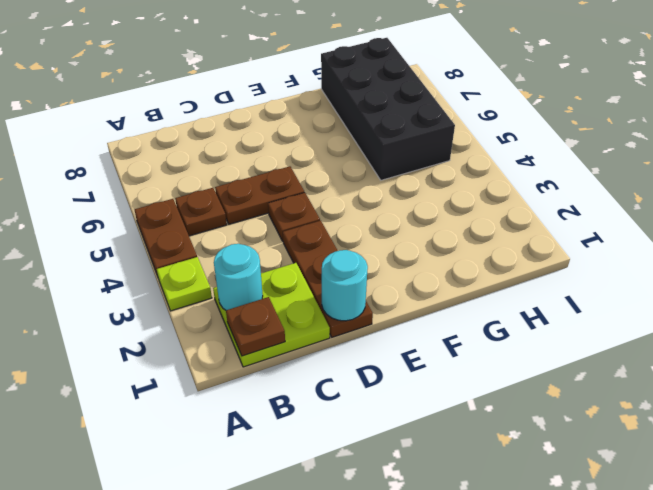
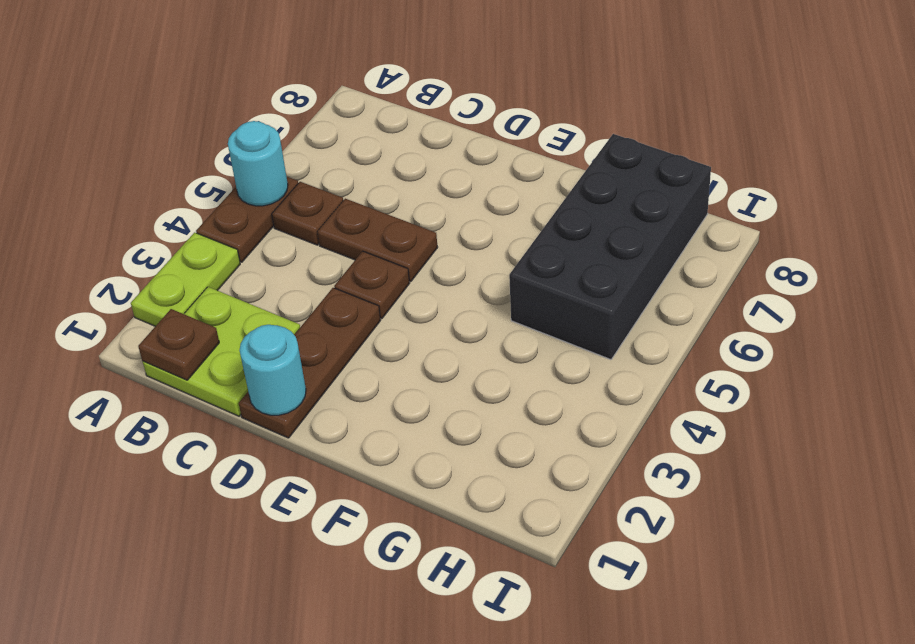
lime 1x1 plate [157,257,212,311] -> lime 1x2 plate [131,233,240,326]
cyan 1x1 round brick [214,244,263,310] -> cyan 1x1 round brick moved to [228,121,288,206]

